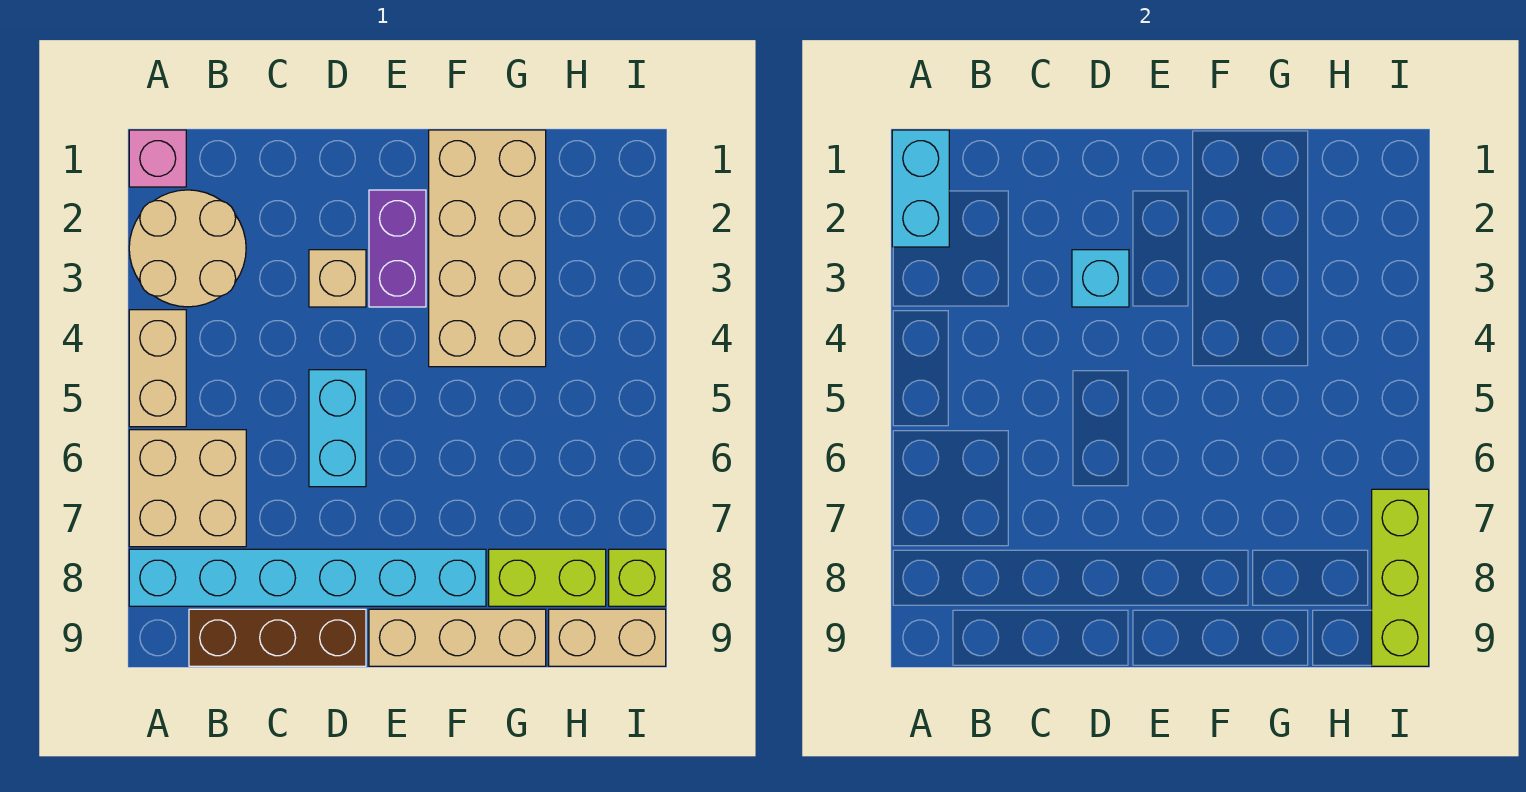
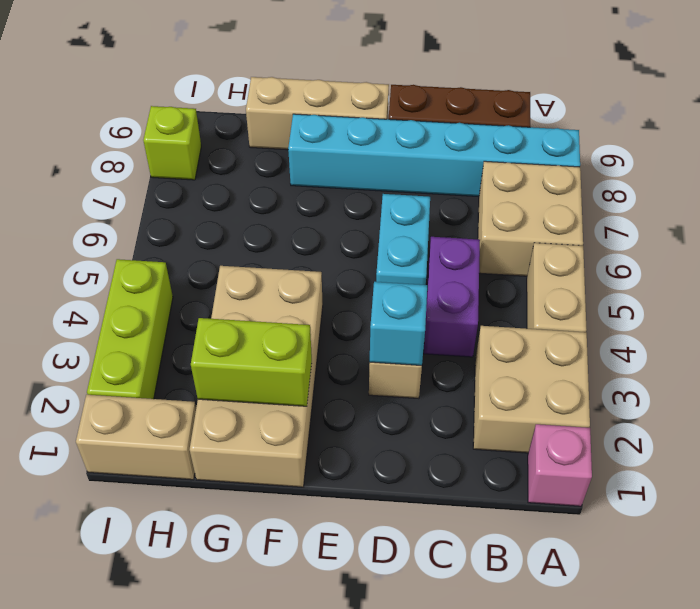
cyan 1x2 brick [892,130,949,247] -> none
tan 2x2 round brick [129,190,246,307] -> tan 2x2 brick [473,326,590,453]
purple 1x2 brick [369,190,426,307] -> purple 1x2 brick moved to [424,237,480,357]
lime 1x2 brick [489,549,606,606] -> lime 1x2 brick moved to [191,318,312,406]
tan 1x2 brick [549,609,666,666] -> tan 1x2 brick moved to [76,395,196,480]
lime 1x3 brick [1372,489,1429,666] -> lime 1x3 brick moved to [87,259,173,399]

